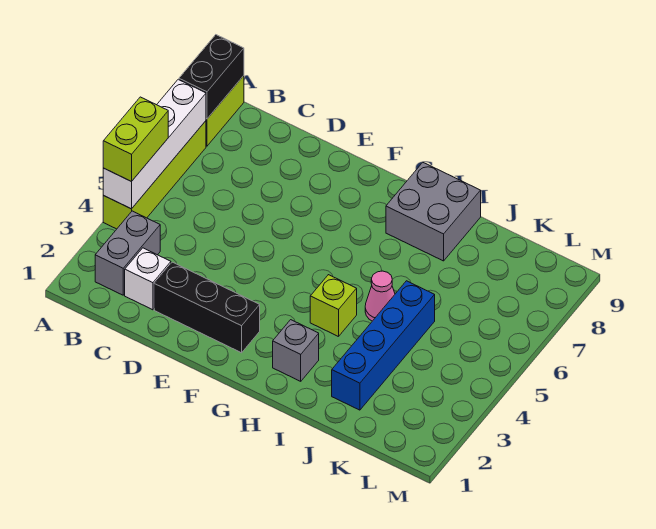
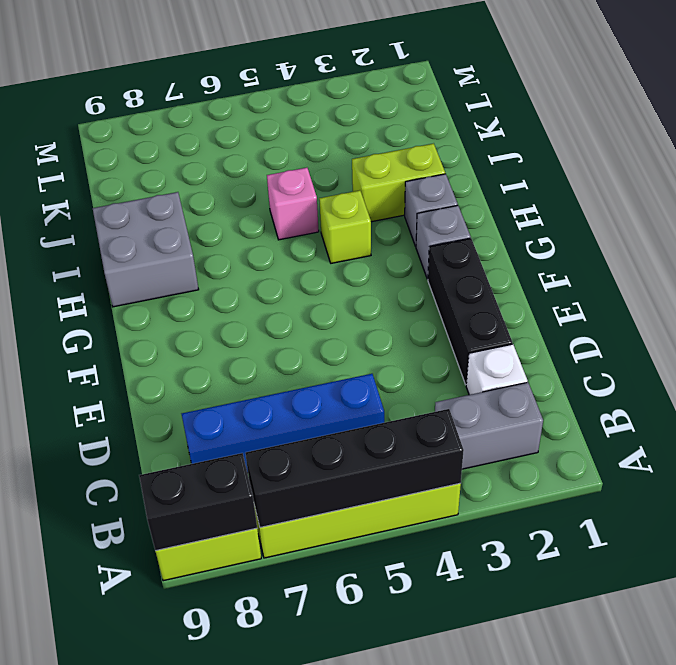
white 1x4 brick [103,80,206,209] -> black 1x4 brick [245,409,464,528]
lime 1x2 brick [103,97,168,182] -> lime 1x2 brick moved to [352,143,445,222]
none -> grey 1x1 brick [416,205,471,279]
pink 1x1 cone [365,271,395,321] -> pink 1x1 brick [267,168,319,240]
blue 1x4 brick [332,281,435,410] -> blue 1x4 brick moved to [182,374,384,473]

